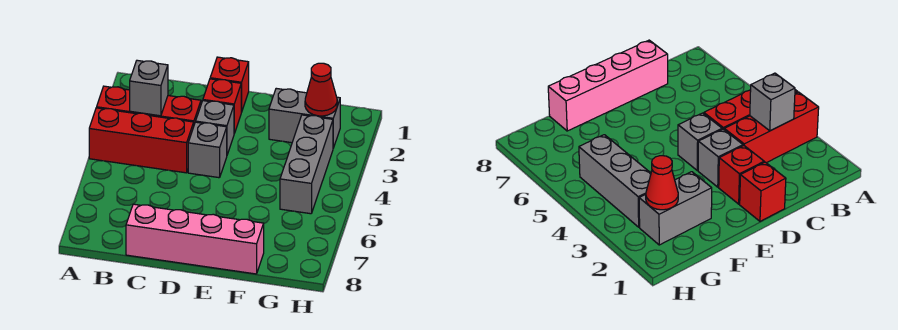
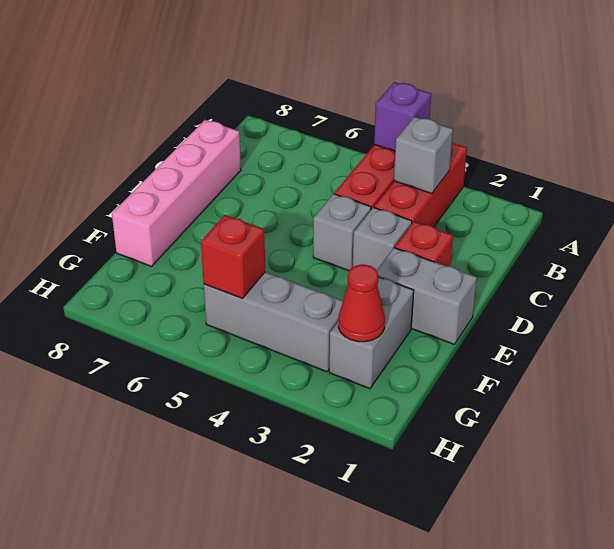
none -> purple 1x1 brick [374,82,431,151]
red 1x1 brick [210,57,249,112] -> red 1x1 brick moved to [201,215,265,298]
none -> grey 1x2 brick [377,248,477,345]

